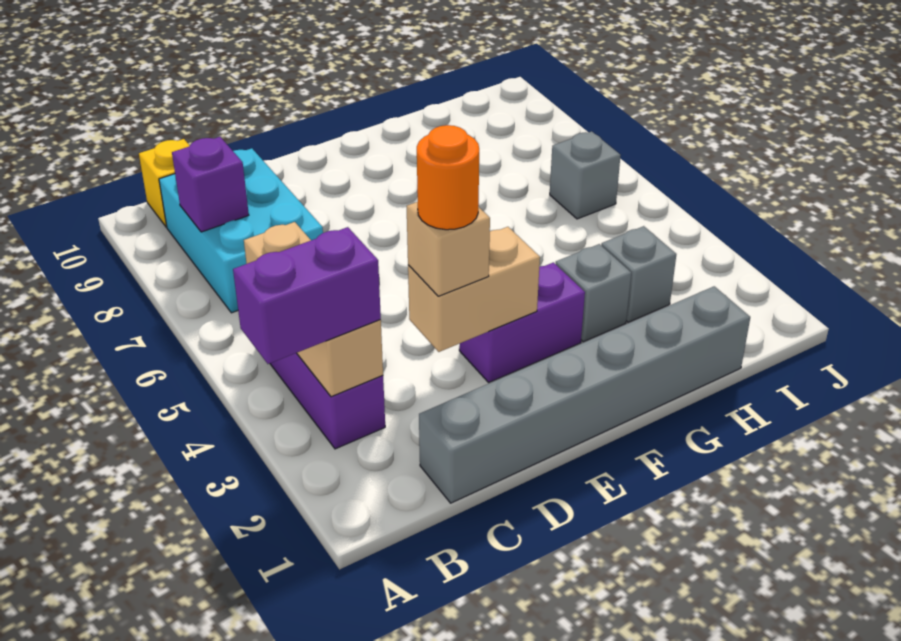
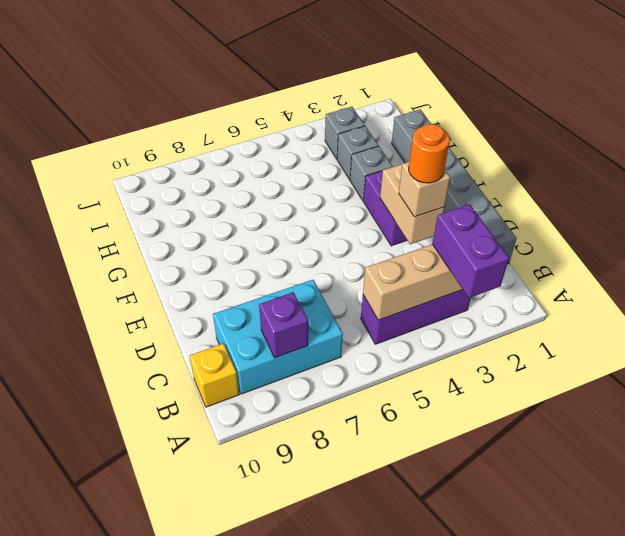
grey 1x1 brick [550,131,621,219] -> grey 1x1 brick moved to [325,107,365,159]

